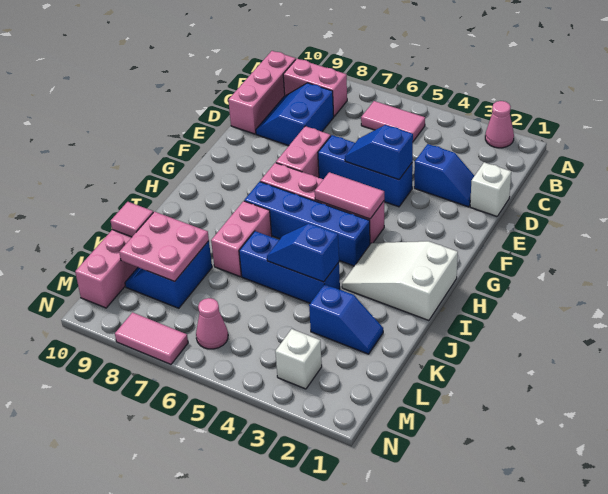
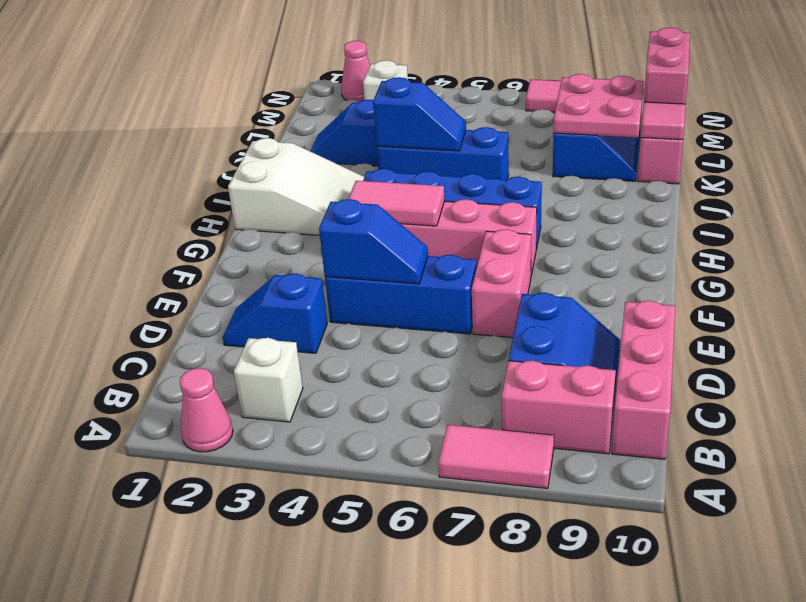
pink 1x2 tile [361,101,425,141] -> pink 1x2 tile moved to [438,425,554,489]
white 1x1 brick [470,162,511,216] -> white 1x1 brick moved to [234,338,303,422]
pink 1x2 brick [211,201,272,276] -> pink 1x2 brick moved to [644,27,690,104]
pink 1x1 cone [196,298,228,349] -> pink 1x1 cone moved to [341,41,370,102]

